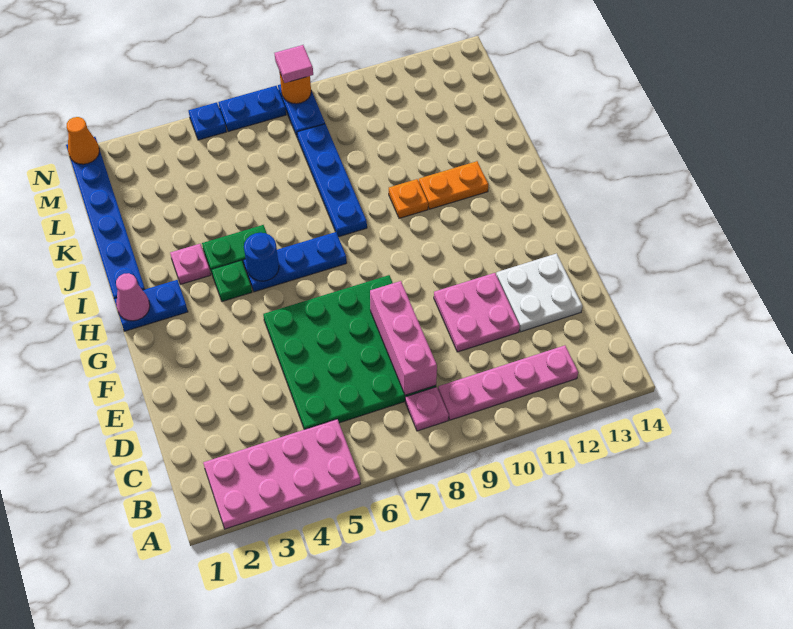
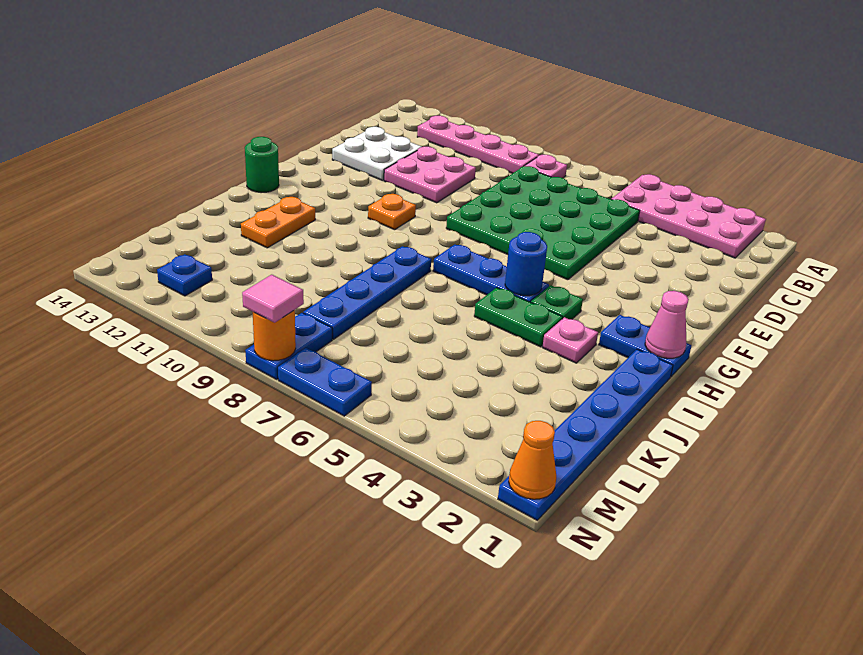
pink 1x3 brick [370,281,437,395] -> none
none -> green 1x1 round brick [245,137,279,193]
orange 1x1 plate [389,179,428,218] -> orange 1x1 plate moved to [368,194,416,230]
orange 1x2 plate [419,161,488,209] -> orange 1x2 plate turned to [241,197,315,248]
blue 1x1 plate [189,102,227,140] -> blue 1x1 plate moved to [157,254,212,296]

